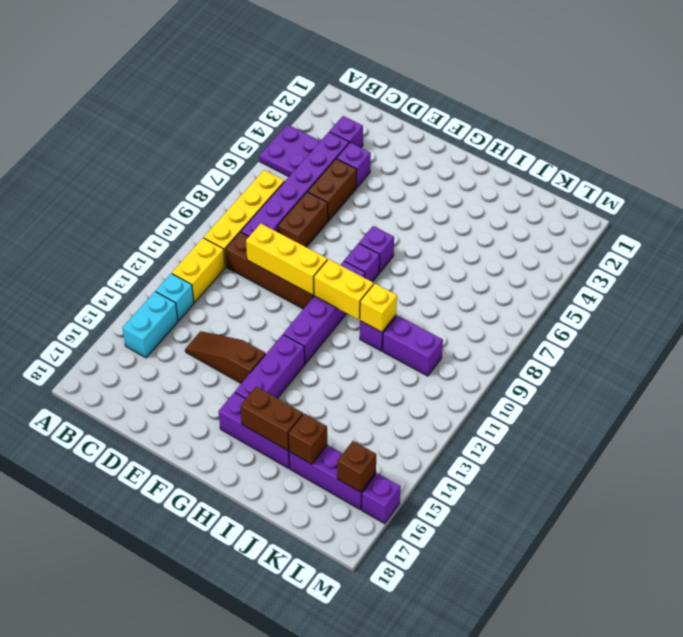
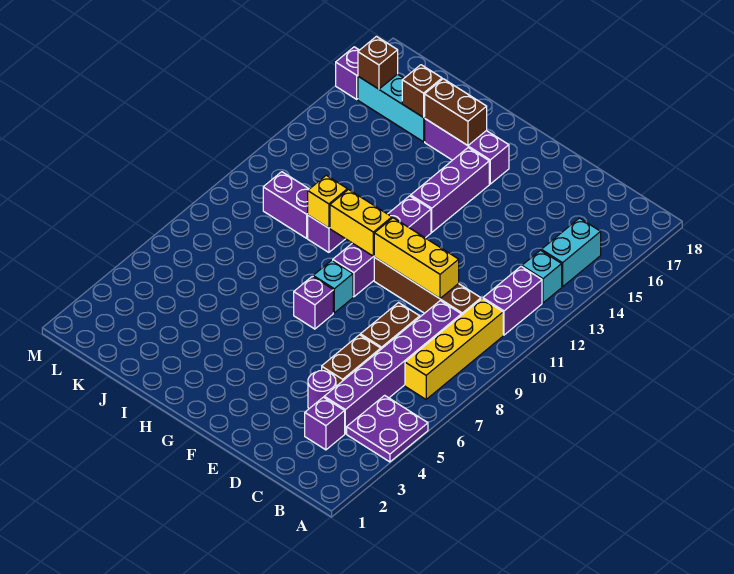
yellow 1x2 brick [172,238,225,303] -> purple 1x2 brick [483,267,542,335]
purple 1x1 brick [337,142,371,188] -> purple 1x1 round brick [308,371,336,408]
brown 1x3 slope [185,331,266,383] -> none
purple 1x1 brick [344,243,380,282] -> cyan 1x1 brick [313,260,353,313]
purple 1x3 brick [289,445,376,509] -> cyan 1x3 brick [358,74,425,142]

